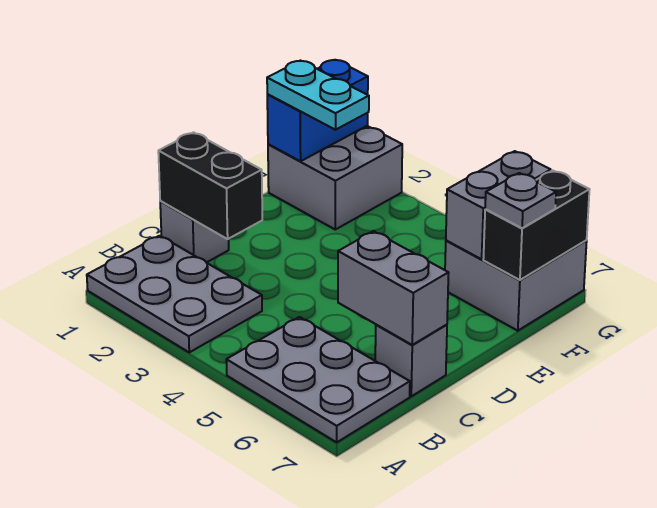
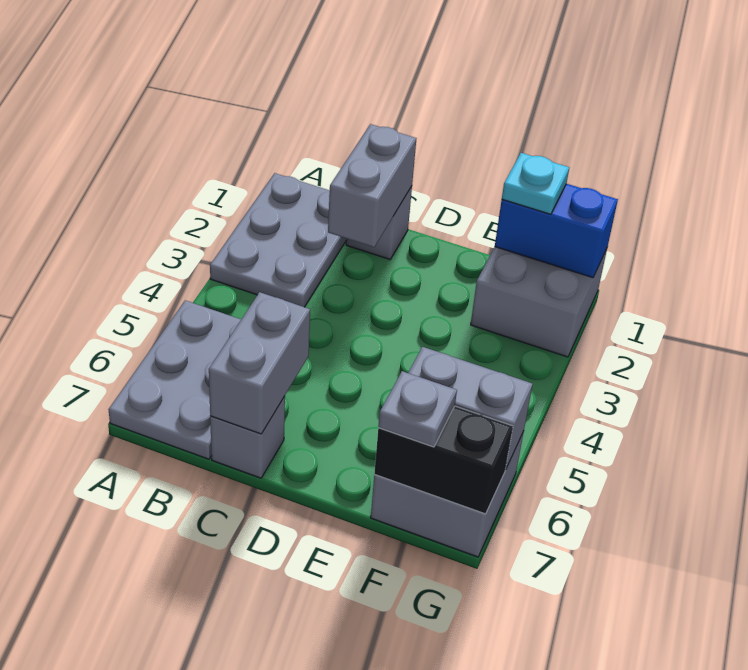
black 1x2 brick [158,132,262,239] -> grey 1x2 brick [328,124,416,247]
cyan 1x2 plate [267,61,369,130] -> cyan 1x1 plate [502,153,569,214]

